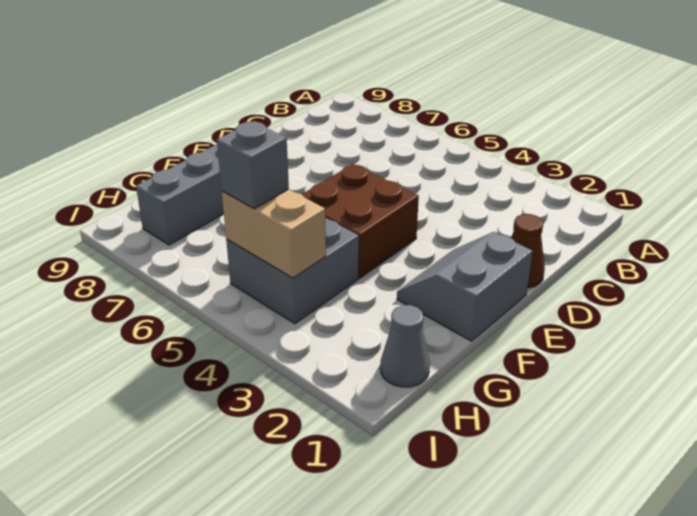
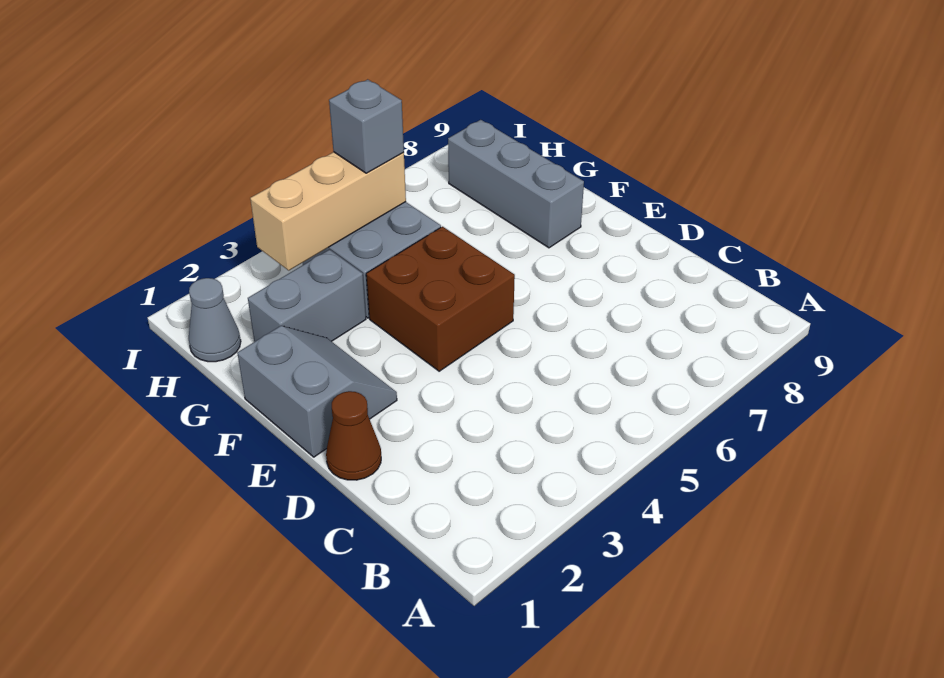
none -> grey 1x2 brick [248,249,366,342]
tan 1x2 brick [222,189,326,278] -> tan 1x3 brick [250,152,406,270]

